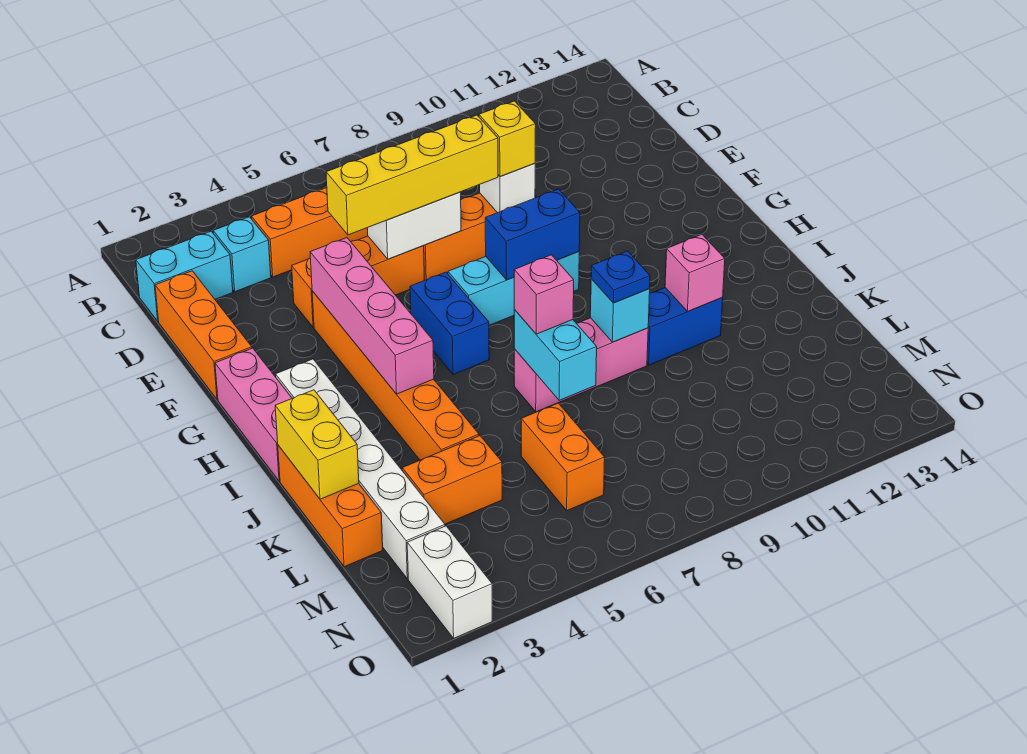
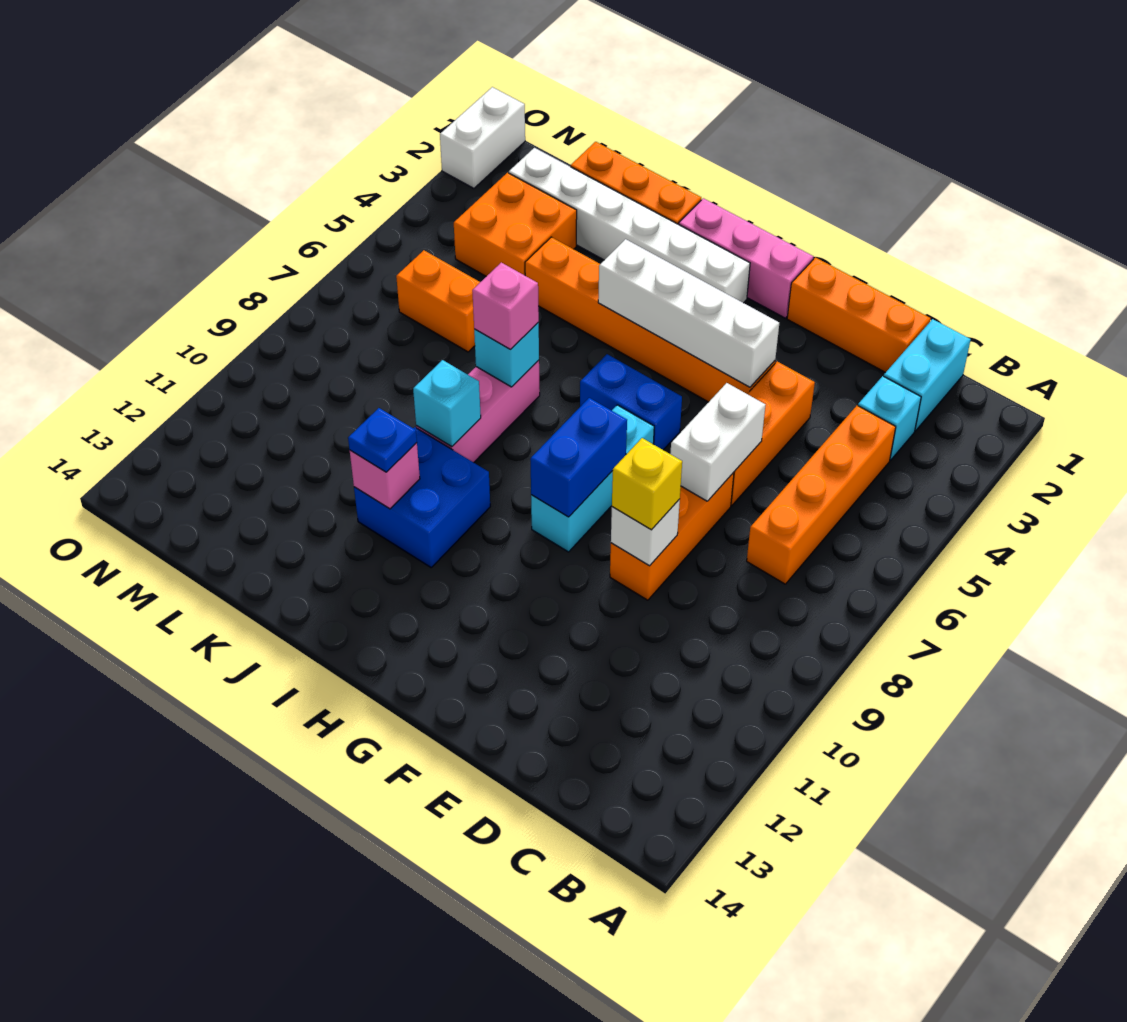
yellow 1x4 brick [326,115,498,235] -> none
pink 1x4 brick [310,238,434,394] -> white 1x4 brick [598,239,779,387]
yellow 1x2 brick [275,390,359,499] -> none
cyan 1x2 brick [514,310,597,400] -> cyan 1x1 brick [474,322,539,387]
blue 1x1 plate [591,251,650,303] -> blue 1x1 plate moved to [348,408,417,472]
blue 1x2 brick [647,288,723,365] -> blue 2x2 brick [354,427,490,567]
orange 1x2 brick [402,436,502,524] -> orange 2x2 brick [454,173,577,276]
white 1x2 brick [407,526,492,638] -> white 1x2 brick turned to [440,87,525,188]

